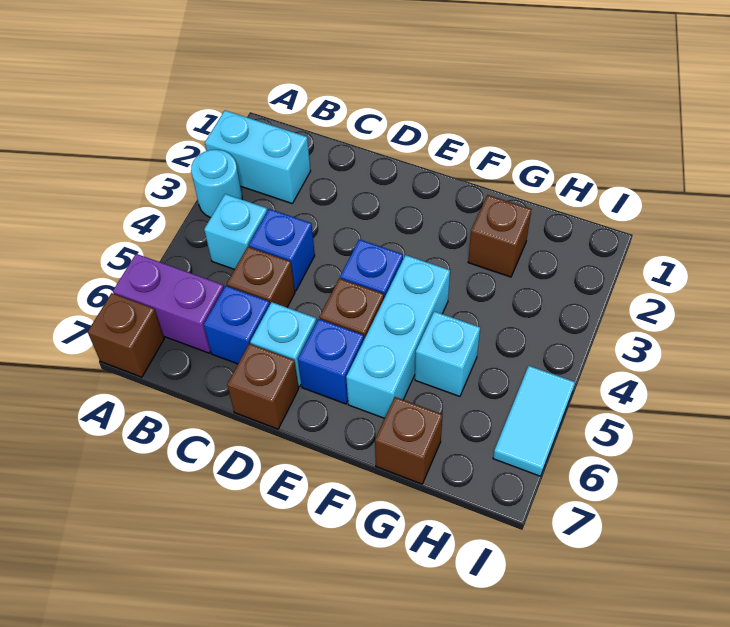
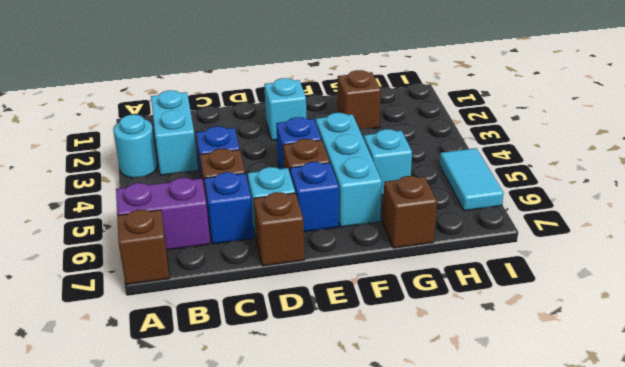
cyan 1x2 brick [205,110,311,203] -> cyan 1x2 brick turned to [151,90,198,175]
cyan 1x1 brick [204,194,267,269] -> cyan 1x1 brick moved to [264,78,306,140]

